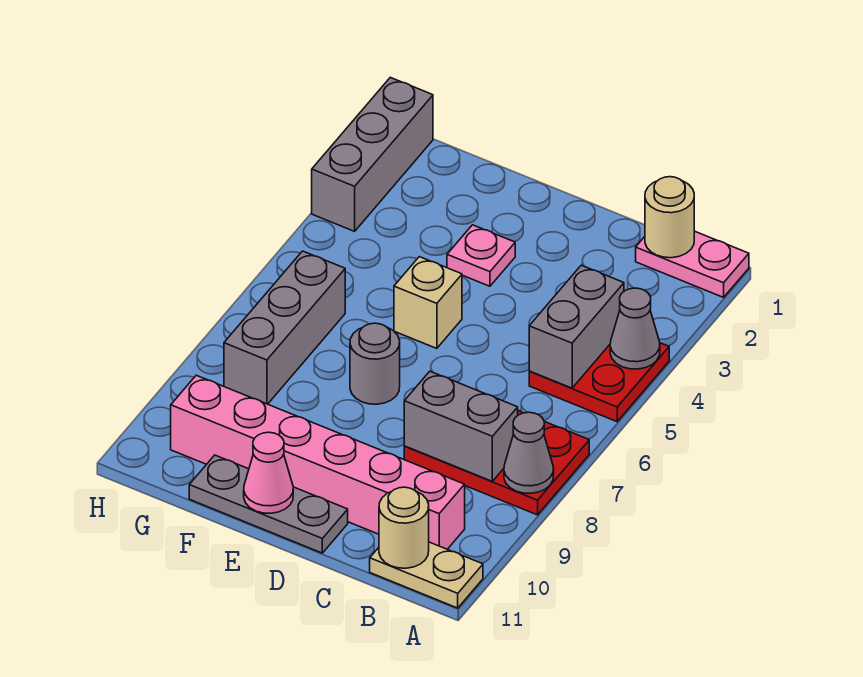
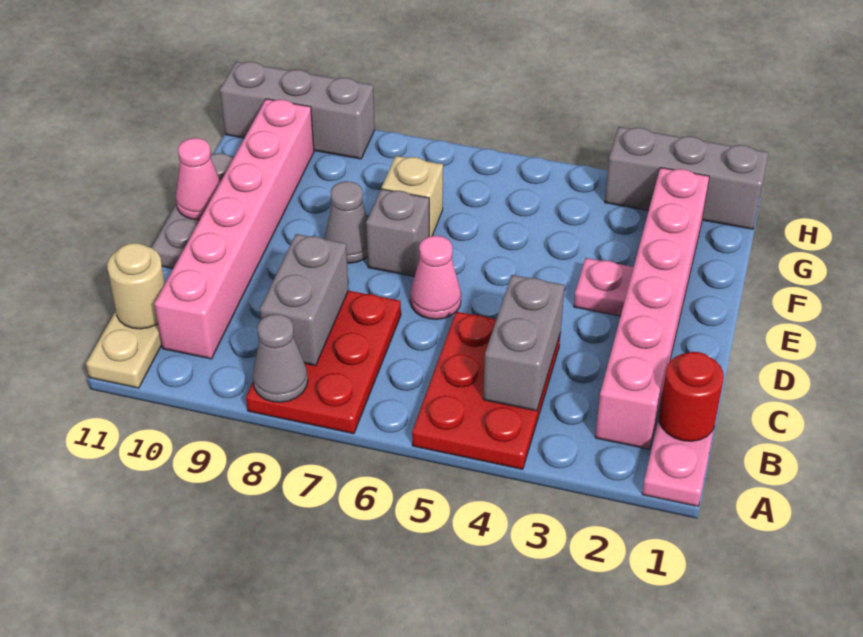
red 2x2 plate [529,343,669,422] -> red 2x3 plate [412,312,561,469]
grey 1x1 cone [610,288,660,369] -> grey 1x1 cone moved to [324,181,368,263]
tan 1x1 round brick [645,177,694,258] -> red 1x1 round brick [659,352,724,441]
none -> pink 1x6 brick [595,168,709,449]
grey 1x2 brick [529,265,624,388] -> grey 1x2 brick turned to [483,275,564,411]
none -> pink 1x1 cone [410,236,461,320]
tan 1x1 brick [394,257,462,349] -> tan 1x1 brick moved to [382,156,443,236]
grey 1x1 round brick [350,323,400,404] -> grey 1x1 brick [366,189,429,277]
grey 1x3 brick [224,251,345,404] -> grey 1x3 brick moved to [220,62,375,159]

